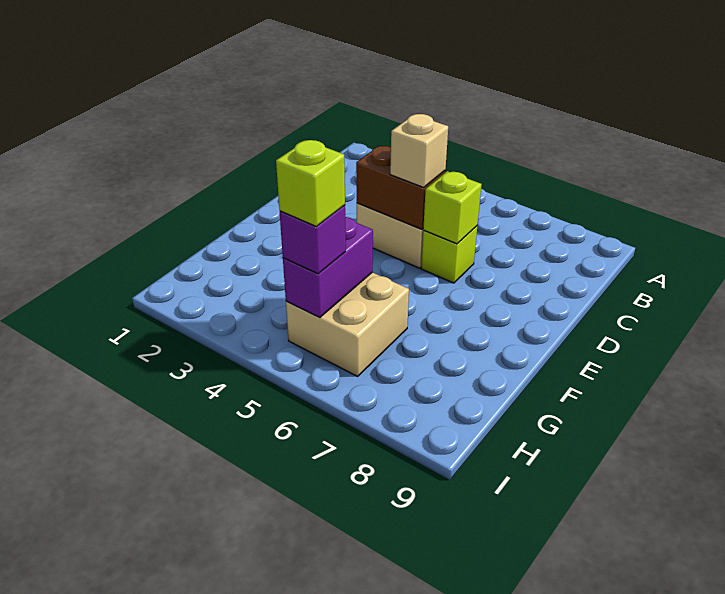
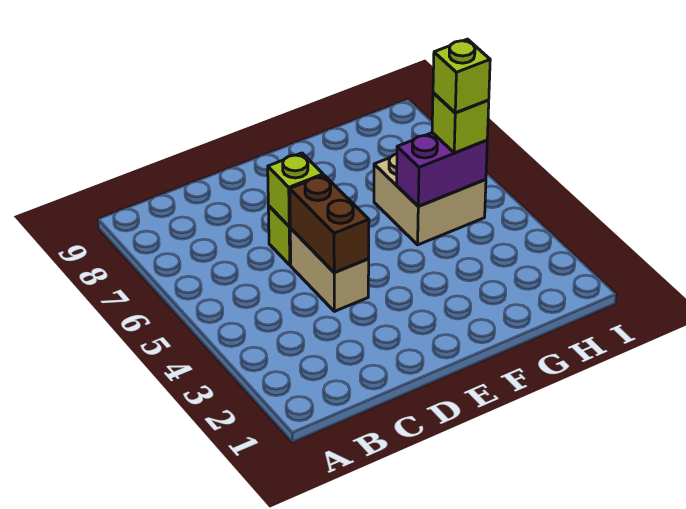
tan 1x1 brick [390,114,448,188] -> none
purple 1x1 brick [280,205,346,274] -> lime 1x1 brick [432,93,489,153]

